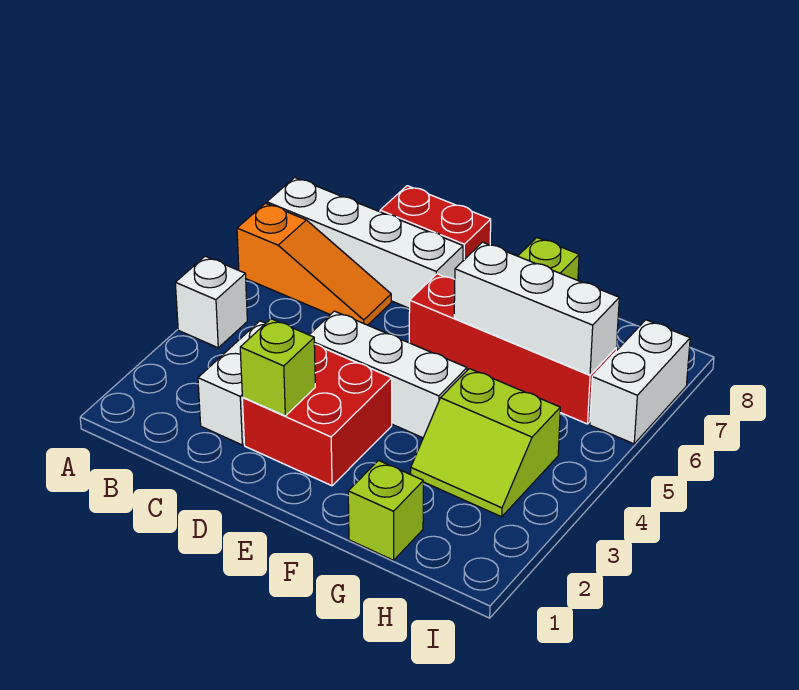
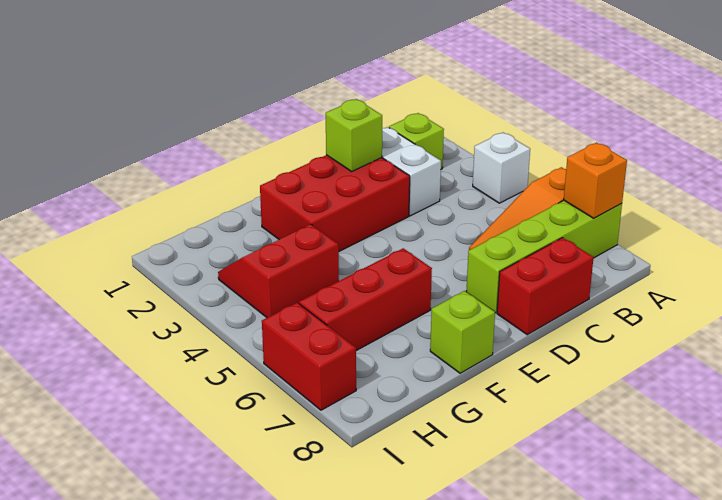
white 1x4 brick [267,178,463,309] -> lime 1x4 brick [466,201,622,313]
none -> orange 1x1 brick [564,143,627,218]
red 2x2 brick [242,344,392,486] -> red 2x3 brick [260,155,410,251]
white 1x3 brick [309,311,467,438] -> none
red 1x4 brick [409,274,616,424] -> red 1x3 brick [299,248,432,351]
white 1x3 brick [454,242,619,375] -> none
lime 1x1 brick [348,461,423,560] -> lime 1x1 brick moved to [389,113,444,169]
lime 2x2 slope [411,369,560,517] -> red 2x2 slope [218,225,339,318]
white 1x2 brick [590,320,690,444] -> red 1x2 brick [262,303,356,410]

